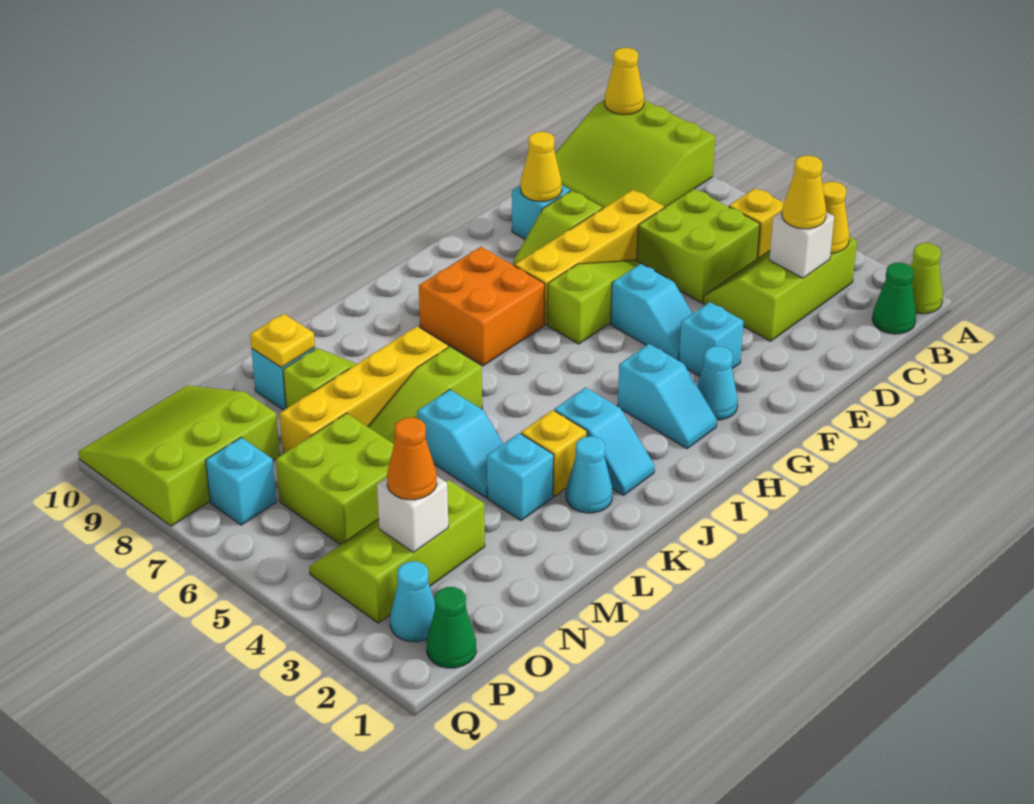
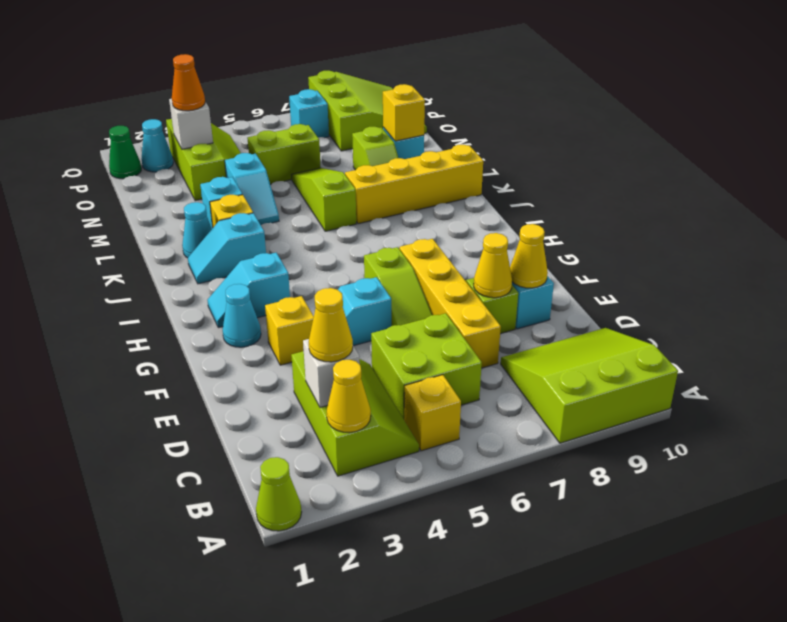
yellow 1x1 cone [605,48,644,115] -> yellow 1x1 cone moved to [474,233,512,298]
green 1x1 cone [872,263,916,334] -> none
cyan 1x1 brick [679,302,743,376] -> yellow 1x1 brick [265,296,314,365]
orange 2x2 brick [419,247,545,366] -> none
yellow 1x4 brick [280,326,448,454] -> yellow 1x4 brick turned to [345,145,483,224]
cyan 1x2 slope [417,390,503,497] -> cyan 1x2 slope turned to [225,153,279,225]
yellow 1x1 plate [250,314,315,368] -> yellow 1x1 brick [383,84,425,141]
lime 2x2 brick [276,413,394,545] -> lime 1x2 brick [247,124,321,184]

